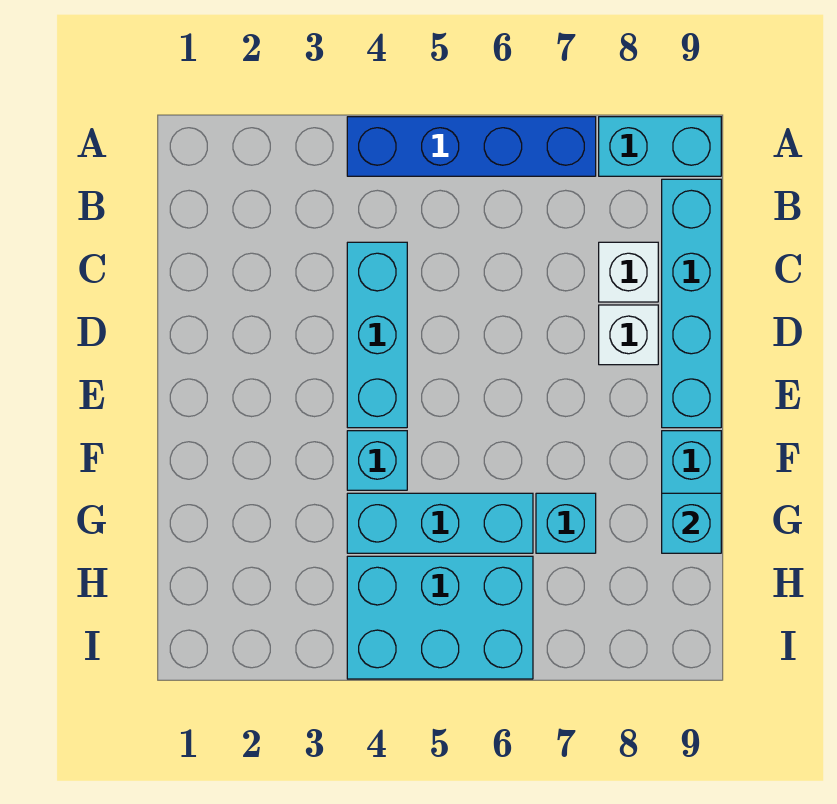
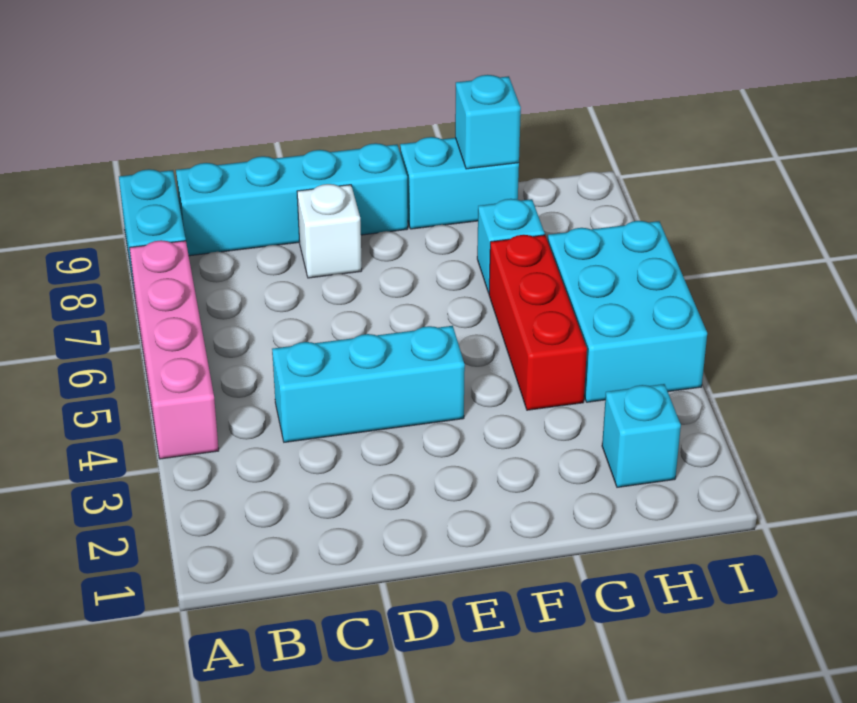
blue 1x4 brick [347,117,596,176] -> pink 1x4 brick [130,240,219,459]
white 1x1 brick [599,242,658,302] -> none
cyan 1x1 brick [347,431,407,490] -> cyan 1x1 brick moved to [602,384,681,487]
cyan 1x3 brick [347,493,533,553] -> red 1x3 brick [489,235,587,410]

